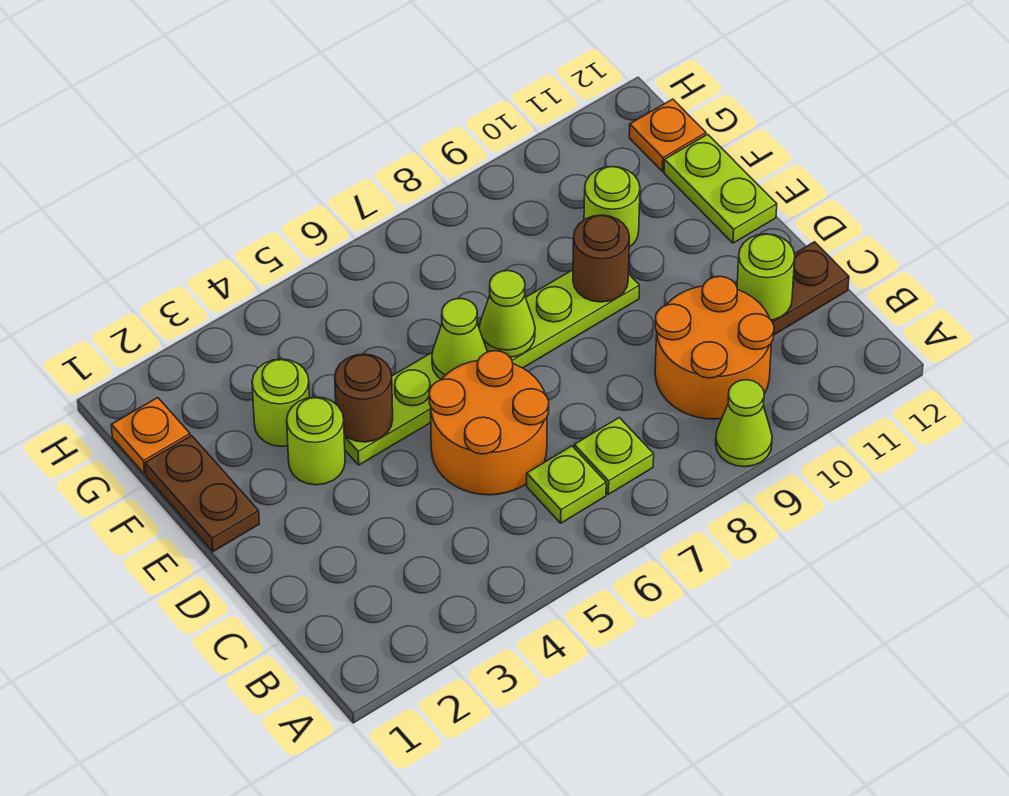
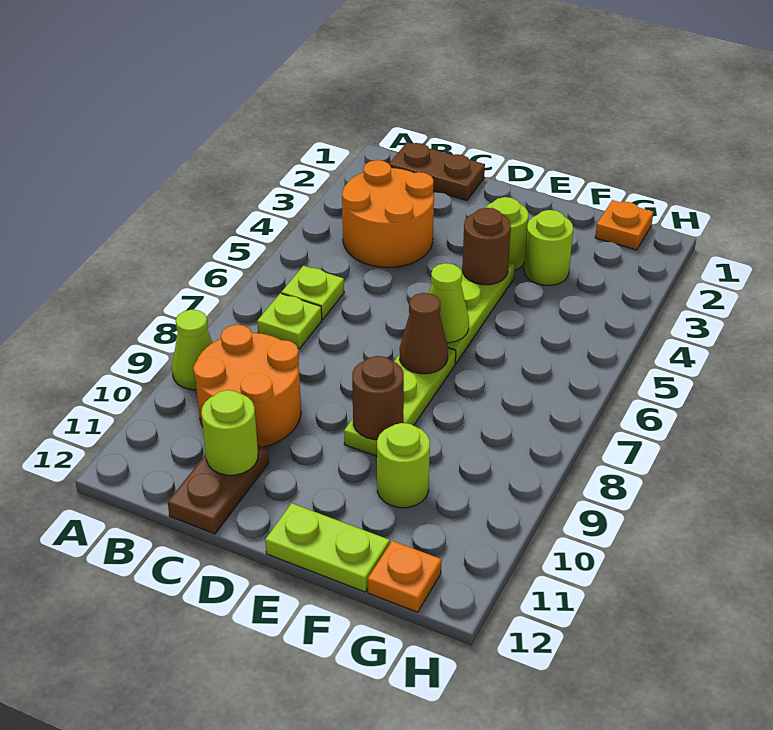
orange 2x2 round brick [429,351,549,495] -> orange 2x2 round brick moved to [342,160,434,268]
brown 1x2 plate [145,436,259,552] -> brown 1x2 plate moved to [389,142,485,201]
lime 1x1 cone [479,271,535,357] -> brown 1x1 cone [400,293,448,374]

